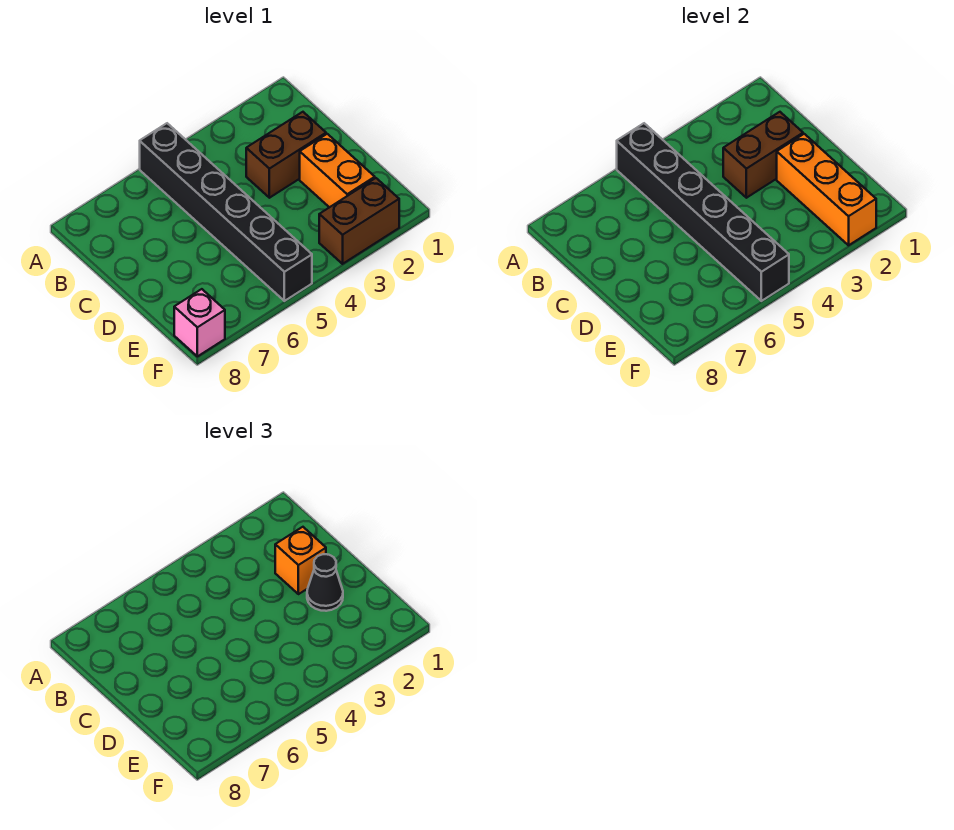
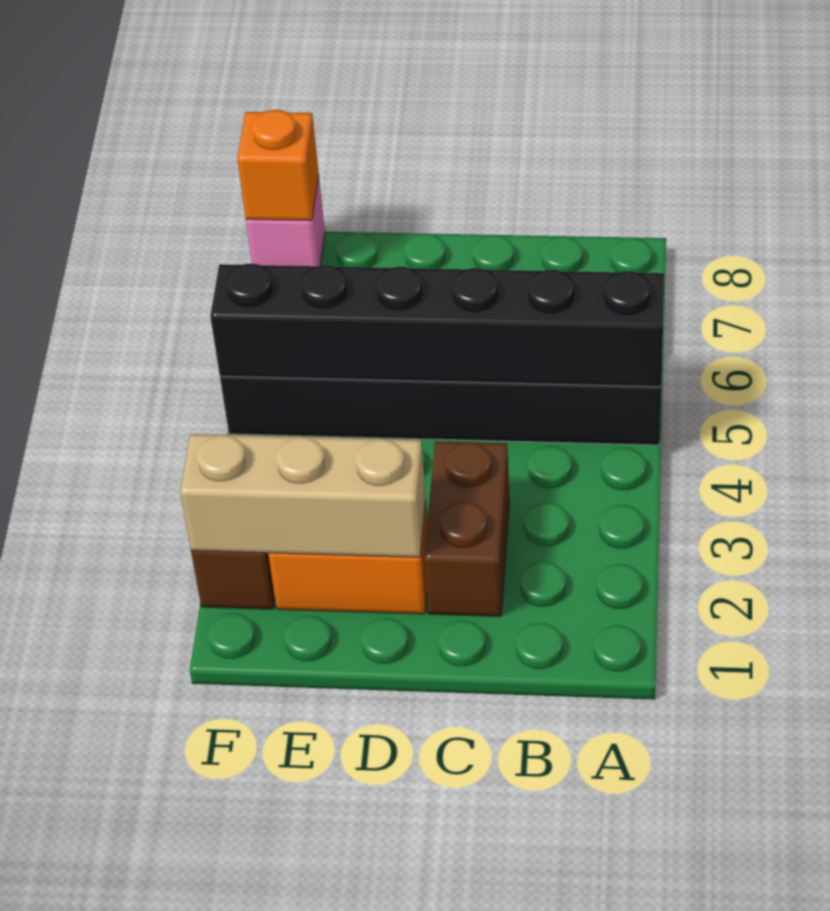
brown 1x2 brick [723,112,803,198] -> none
orange 1x1 brick [275,527,326,594] -> orange 1x1 brick moved to [237,110,319,221]
orange 1x3 brick [777,134,876,245] -> tan 1x3 brick [180,434,426,557]
black 1x1 cone [307,554,343,611] -> none

